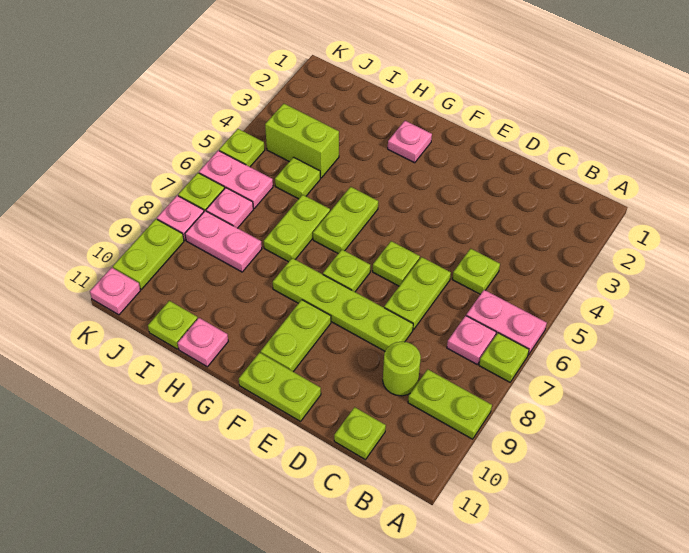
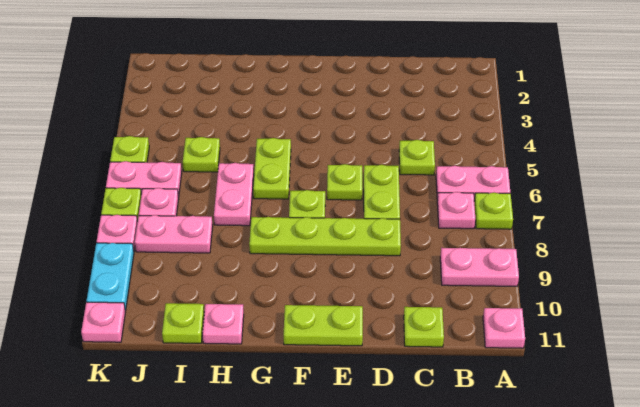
lime 1x2 plate [408,369,492,439] -> pink 1x2 plate [440,248,519,286]
lime 1x1 round brick [383,342,421,396] -> none
lime 1x2 plate [261,300,331,372] -> none
pink 1x1 plate [388,121,432,163] -> pink 1x1 plate moved to [483,308,525,348]
lime 1x2 plate [264,195,330,262] -> pink 1x2 plate [214,163,254,226]
lime 1x2 brick [265,104,339,178] -> none
lime 1x2 plate [113,219,184,289] -> cyan 1x2 plate [87,243,134,311]

